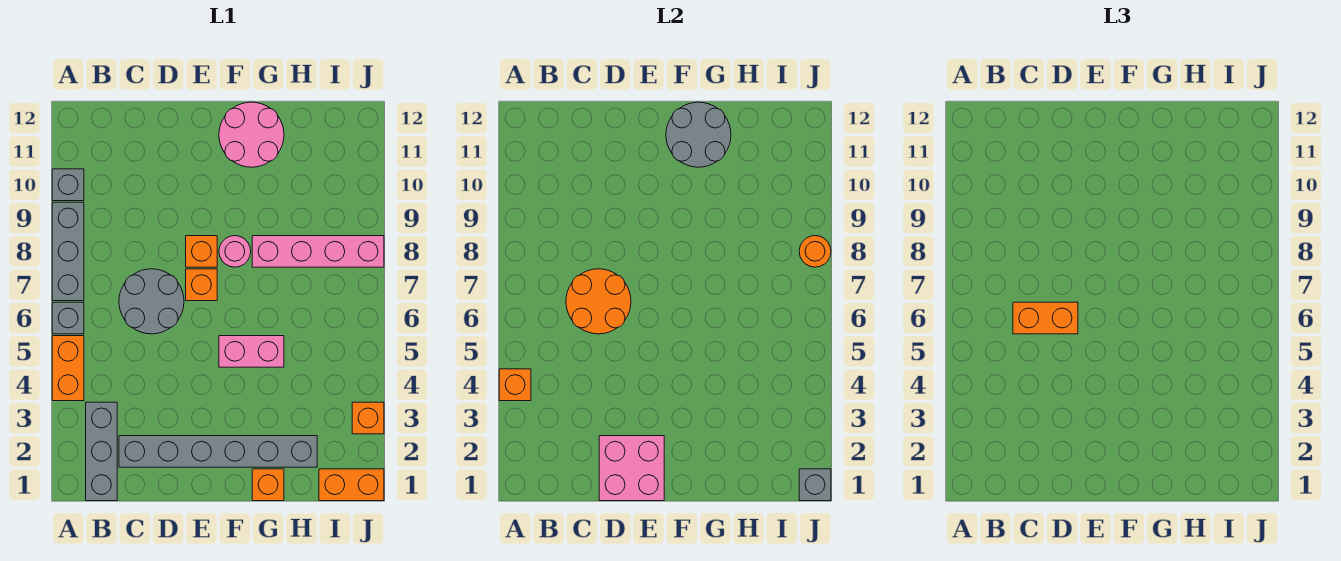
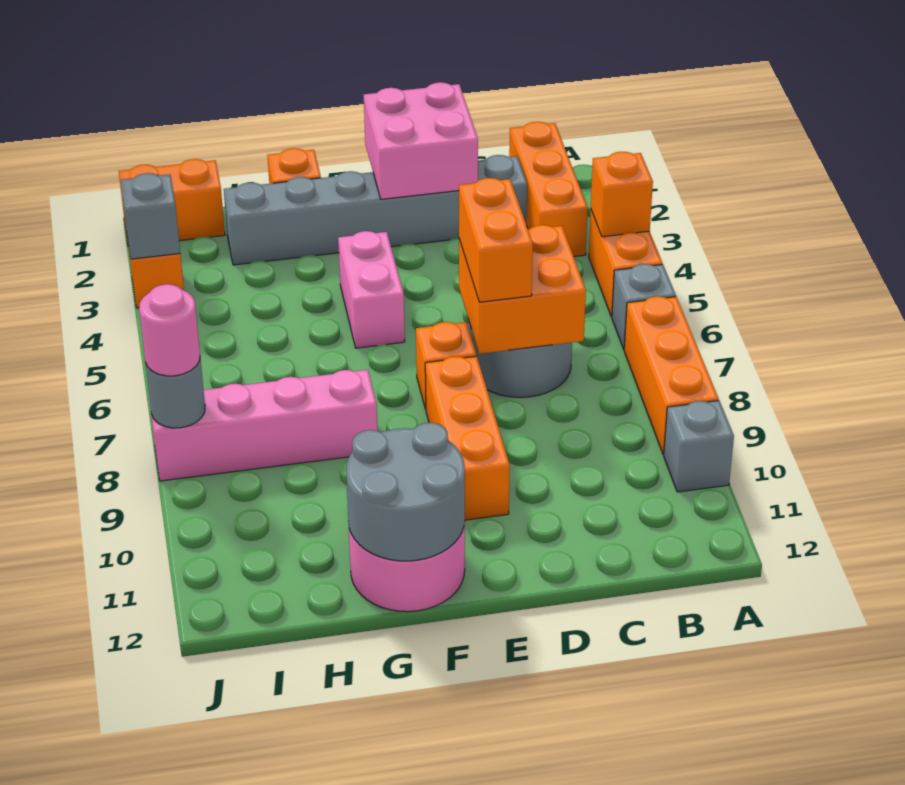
grey 1x3 brick [52,202,84,301] -> orange 1x3 brick [624,296,719,455]
grey 1x3 brick [86,402,117,501] -> orange 1x3 brick [509,122,588,257]
orange 2x2 round brick [566,269,631,334] -> orange 2x2 brick [459,225,586,354]
orange 1x2 brick [1013,302,1078,334] -> orange 1x2 brick turned to [459,178,533,302]
orange 1x1 brick [186,236,217,267] -> orange 1x3 brick [425,356,510,520]
pink 1x2 brick [219,336,284,367] -> pink 1x2 brick turned to [338,231,405,348]
pink 1x1 round brick [219,236,251,267] -> pink 1x1 round brick moved to [139,284,200,376]
grey 1x1 brick [799,469,831,501] -> grey 1x1 brick moved to [121,173,180,259]
orange 1x1 round brick [799,236,831,267] -> grey 1x1 round brick [146,359,205,428]

